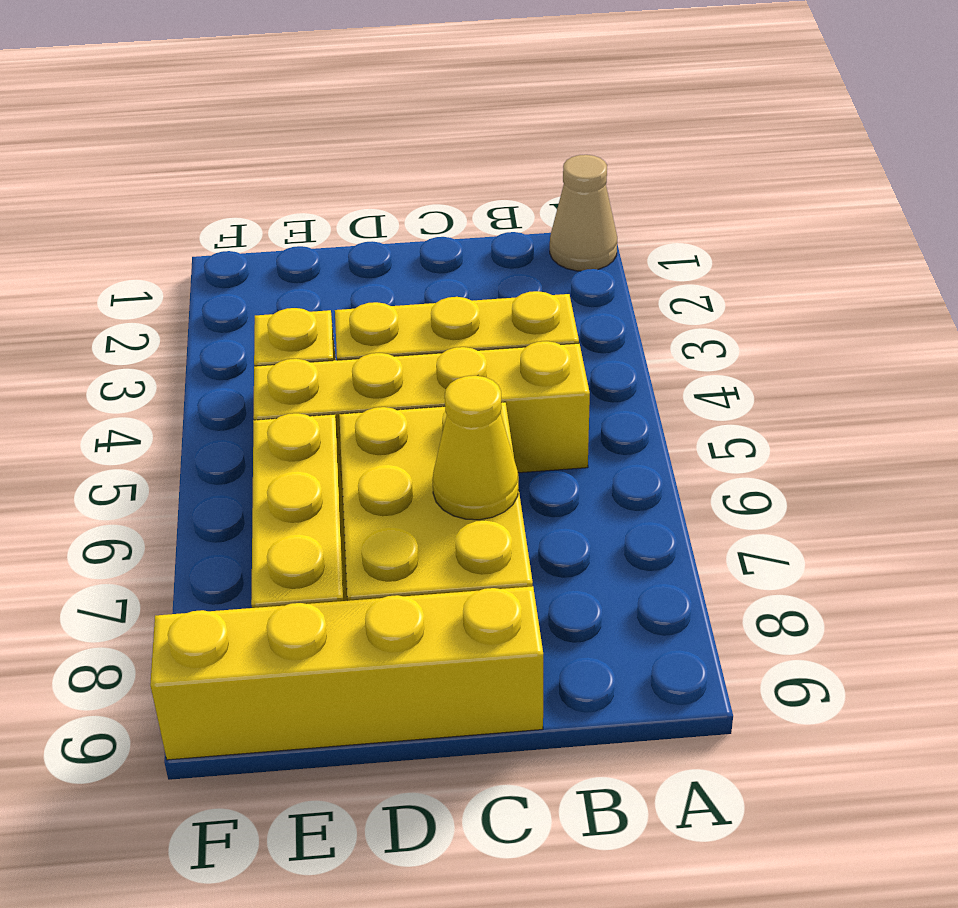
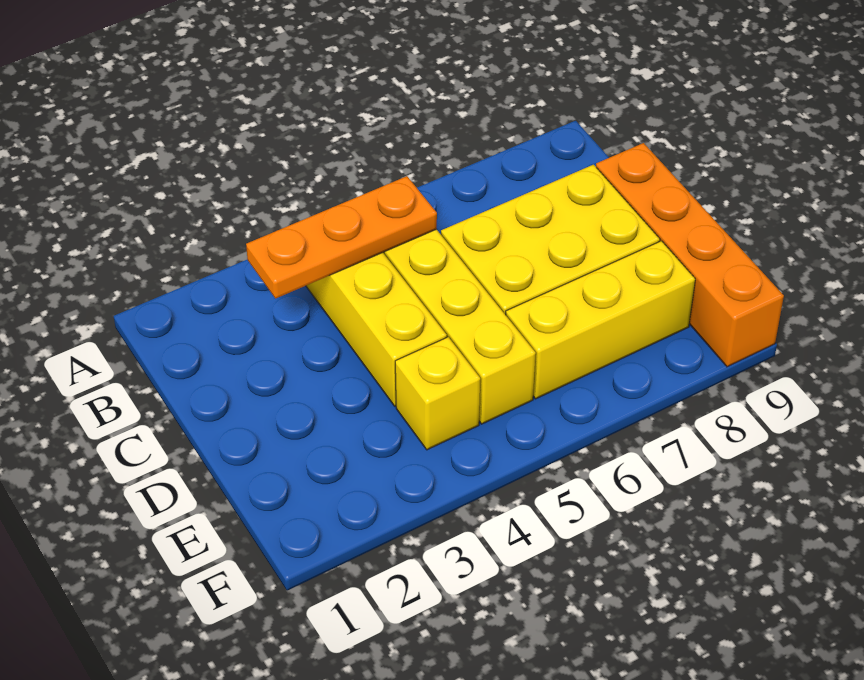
tan 1x1 cone [550,155,617,271] -> none
none -> orange 1x3 plate [246,176,437,299]
yellow 1x1 cone [432,376,518,520] -> none
yellow 1x4 brick [150,586,543,760] -> orange 1x4 brick [596,143,784,367]

